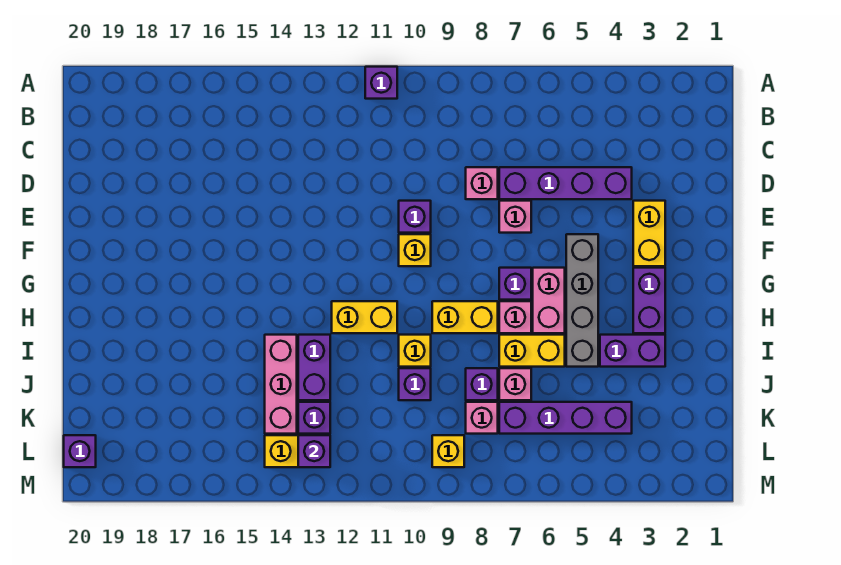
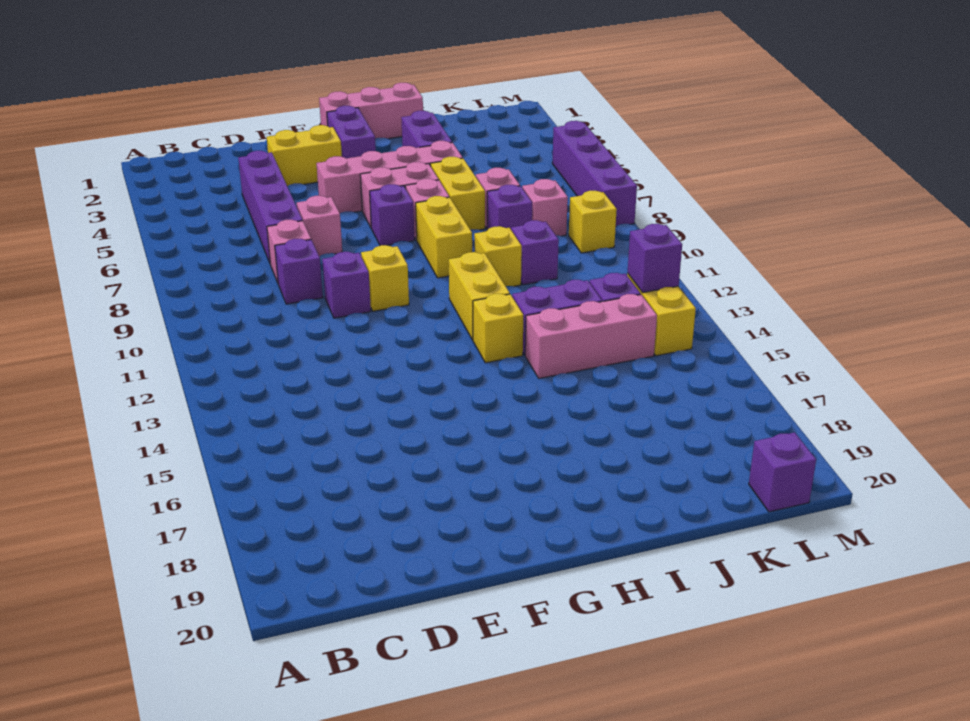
purple 1x1 brick [365,67,397,99] -> purple 1x1 brick moved to [275,239,323,304]
grey 1x4 brick [566,234,598,367] -> pink 1x4 brick [317,141,463,213]
none -> pink 1x3 brick [319,83,423,139]
purple 1x2 brick [633,268,665,333] -> purple 1x2 brick turned to [327,106,376,158]
none -> yellow 1x1 brick [473,294,523,363]
purple 1x4 brick [499,402,632,434] -> purple 1x4 brick moved to [552,121,637,226]

